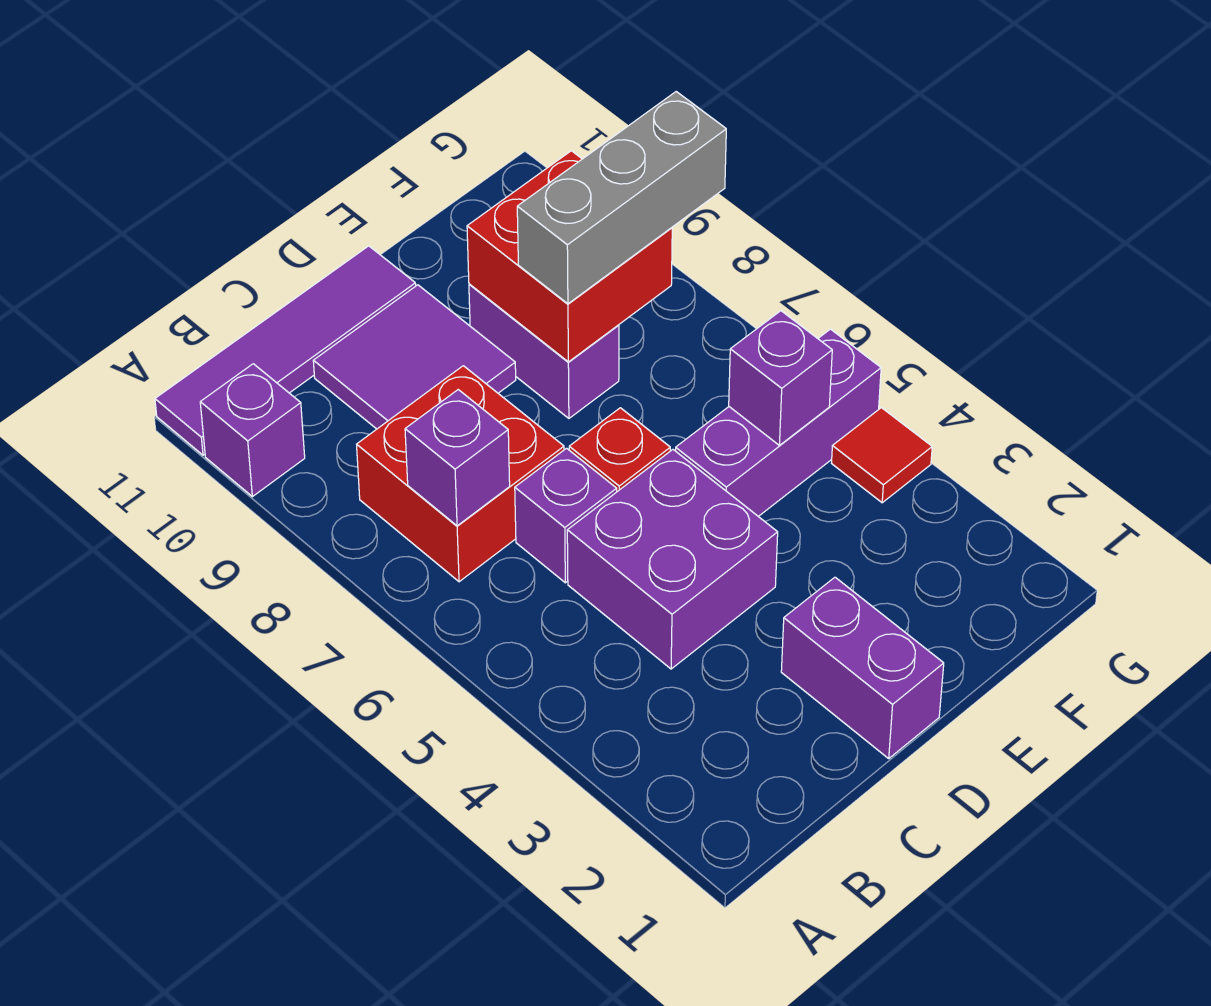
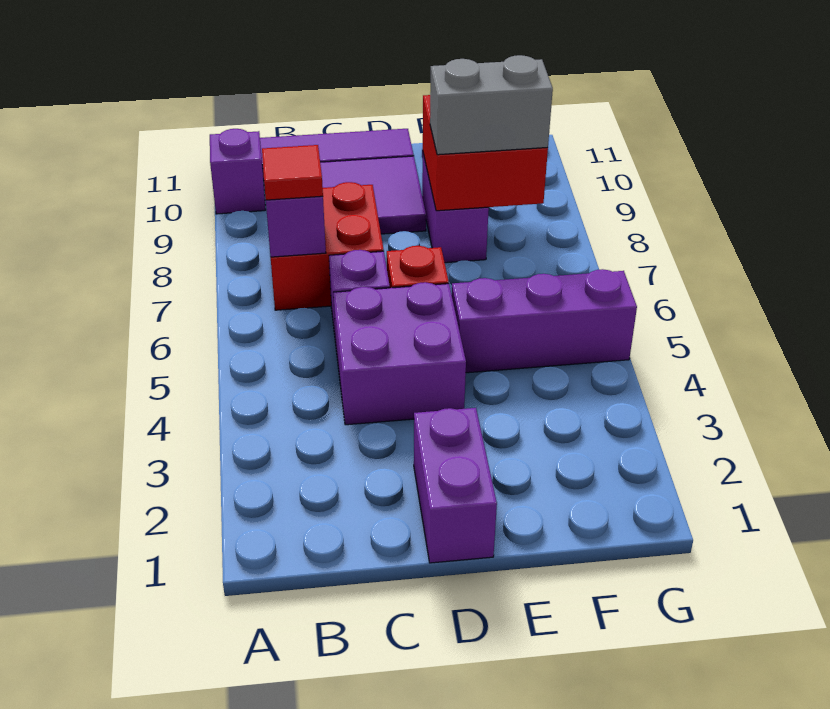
grey 1x3 brick [517,92,726,304] -> grey 1x2 brick [430,55,553,155]
purple 1x1 brick [729,311,832,445] -> none
red 1x1 tile [832,408,932,503] -> red 1x1 tile moved to [262,145,323,200]

